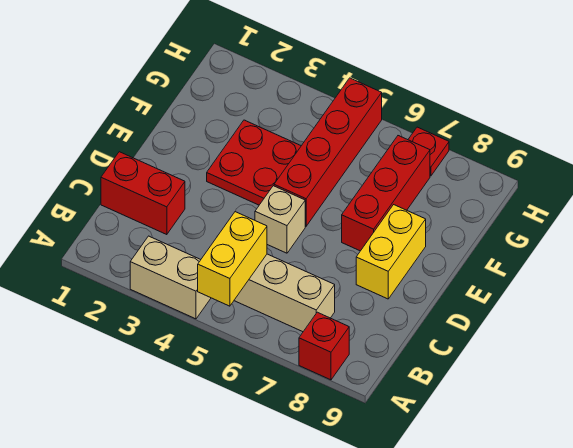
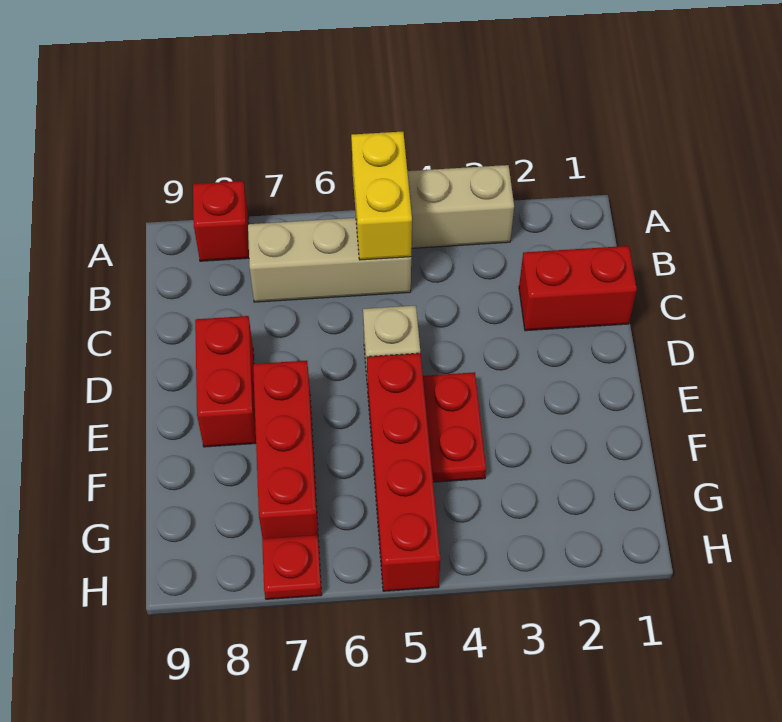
yellow 1x2 brick [356,205,426,299] -> red 1x2 brick [195,316,256,447]
red 2x2 plate [207,120,301,205] -> red 1x2 plate [423,372,486,482]

